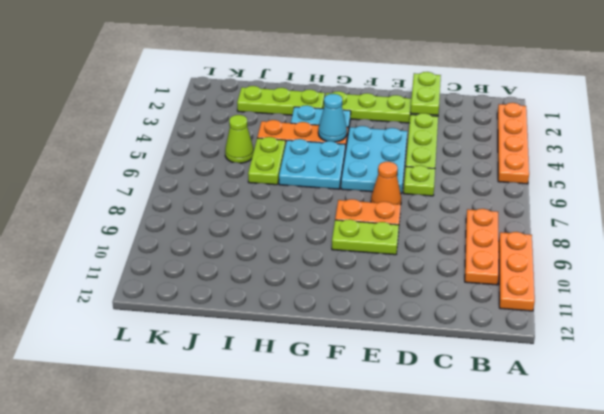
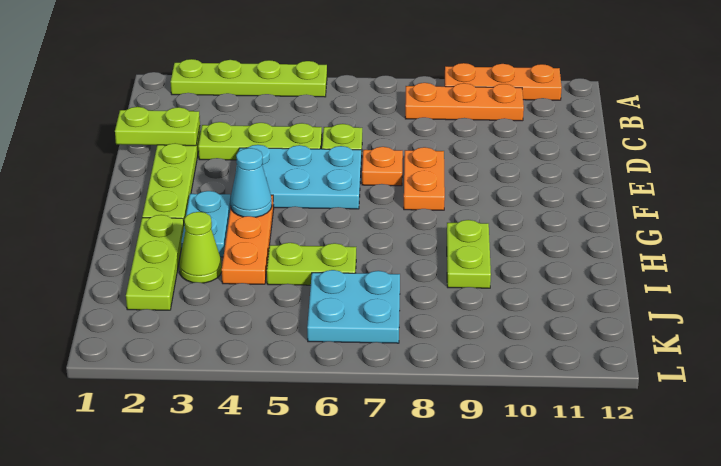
orange 1x4 plate [497,103,529,184] -> lime 1x4 plate [171,59,327,97]
orange 1x1 cone [371,162,401,204] -> orange 1x1 plate [362,147,403,186]
lime 1x2 plate [332,219,399,255] -> lime 1x2 plate moved to [447,220,491,288]
cyan 2x2 plate [279,139,345,189] -> cyan 2x2 plate moved to [307,270,400,343]
lime 1x1 cone [225,115,254,163] -> lime 1x1 cone moved to [179,212,222,283]

